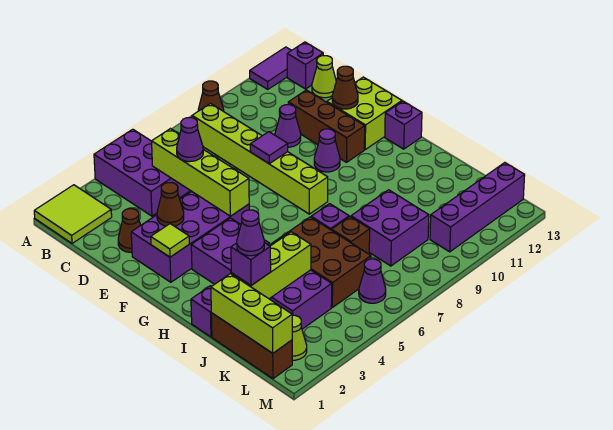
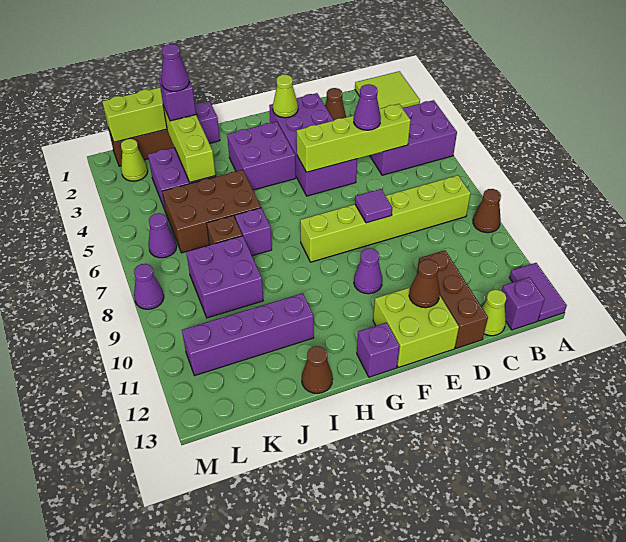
purple 1x1 cone [275,105,301,147] -> purple 1x1 cone moved to [134,264,164,309]
brown 1x3 brick [288,90,365,162] -> brown 1x3 brick turned to [417,250,488,348]
brown 1x1 cone [157,183,184,226] -> brown 1x1 cone moved to [302,346,333,393]
lime 1x1 tile [151,224,189,257] -> lime 1x1 cone [273,75,298,118]
purple 1x4 brick [430,163,525,252] -> purple 1x4 brick turned to [182,293,314,376]

